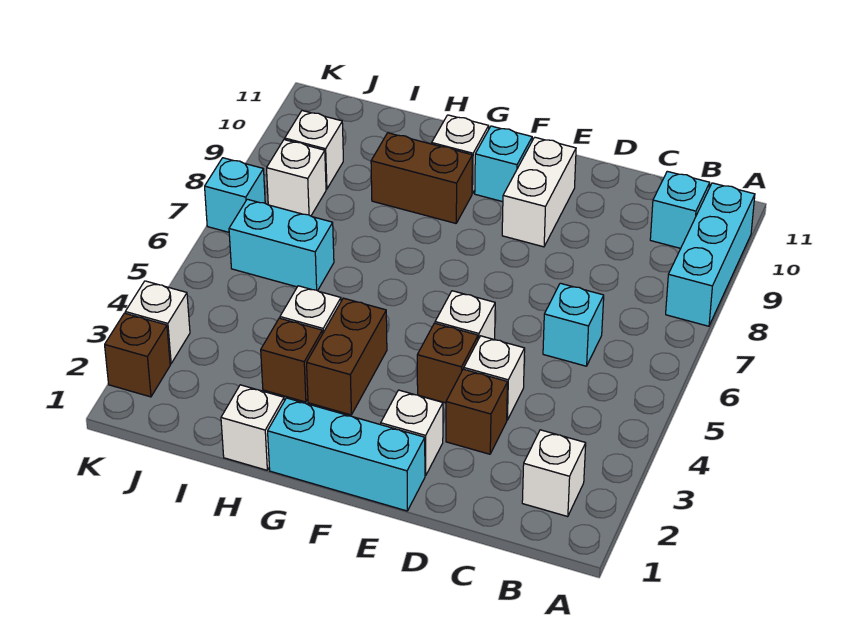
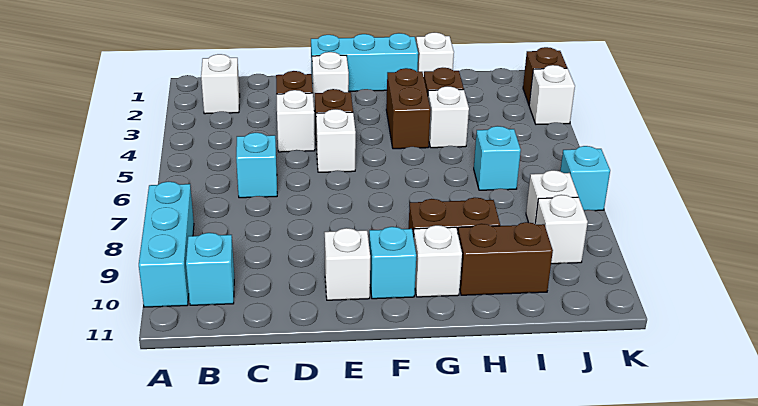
white 1x2 brick [502,137,576,247] -> white 1x1 brick [324,228,370,300]
none -> brown 1x2 brick [458,222,553,295]
cyan 1x2 brick [229,199,334,291] -> cyan 1x1 brick [474,126,521,190]

